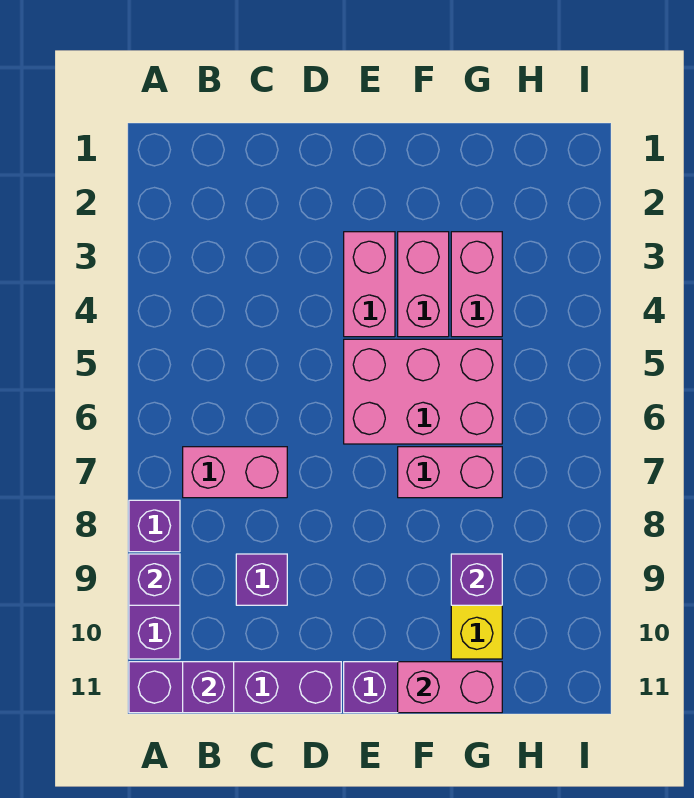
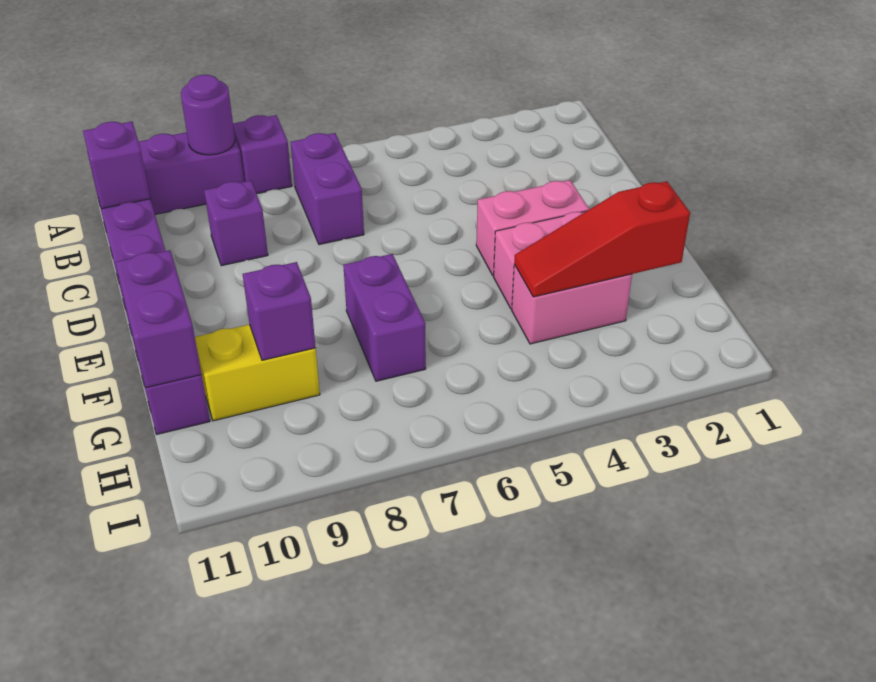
purple 1x1 brick [129,554,180,605] -> purple 1x1 round brick [181,75,235,155]
pink 1x2 brick [183,447,287,498] -> purple 1x2 brick [291,133,364,245]
pink 2x3 brick [344,339,502,444] -> none
pink 1x2 brick [398,447,502,498] -> purple 1x2 brick [343,254,426,381]
pink 1x2 brick [398,662,502,713] -> purple 1x2 brick [116,250,201,388]
none -> red 1x3 slope [514,181,690,297]

